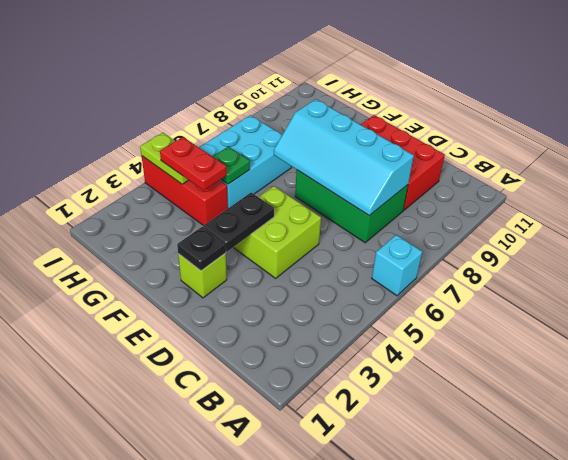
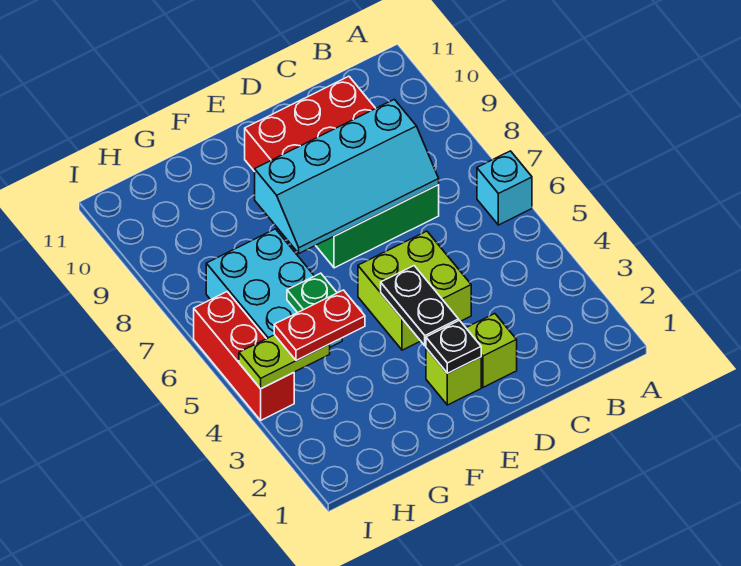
none -> lime 1x1 brick [466,314,517,387]
red 1x3 brick [142,156,228,226] -> red 1x3 brick turned to [194,292,294,420]

